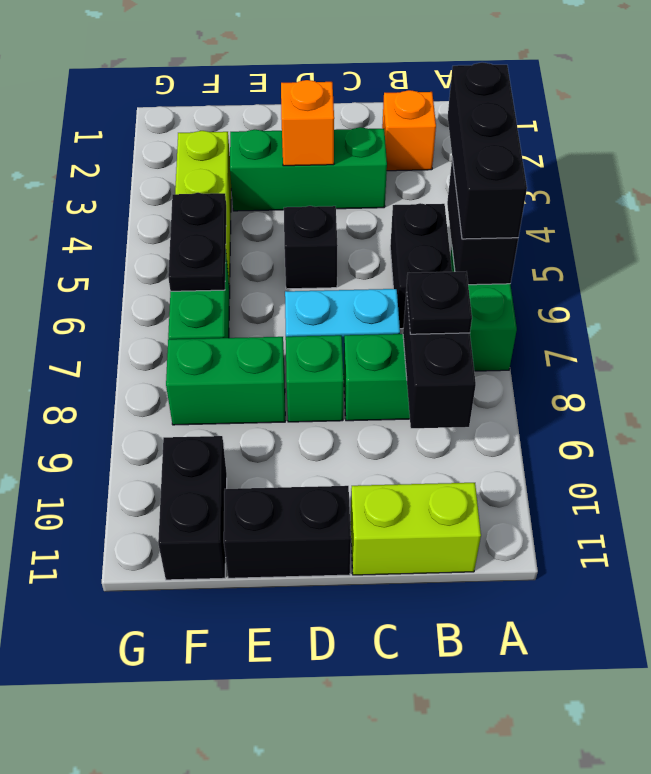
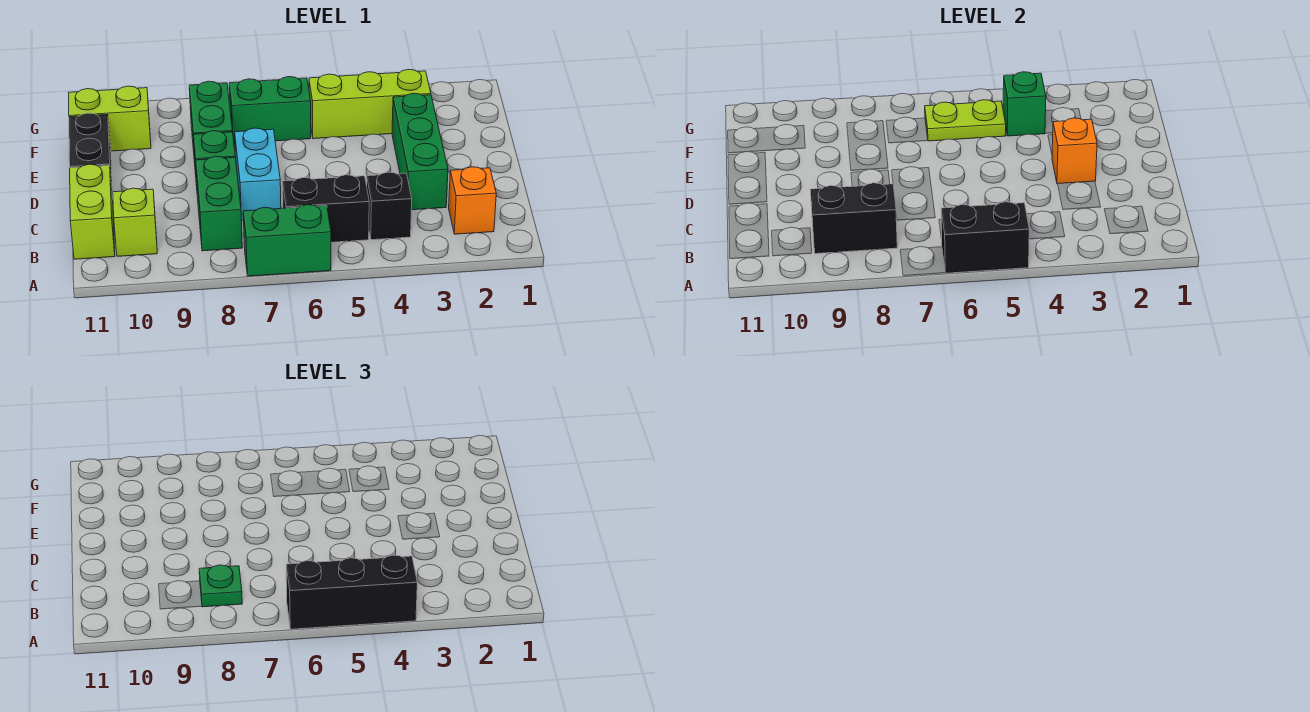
black 1x1 plate [406,272,472,334] -> green 1x1 plate [199,565,242,607]
none -> lime 1x1 brick [113,188,157,256]
black 1x1 brick [284,206,338,289] -> black 1x1 brick moved to [367,172,412,240]
none -> green 1x1 brick [1003,72,1046,136]
black 1x2 plate [168,193,226,291] -> lime 1x2 plate [925,100,1006,141]
black 1x2 brick [158,436,227,580] -> lime 1x2 brick [69,86,151,151]

